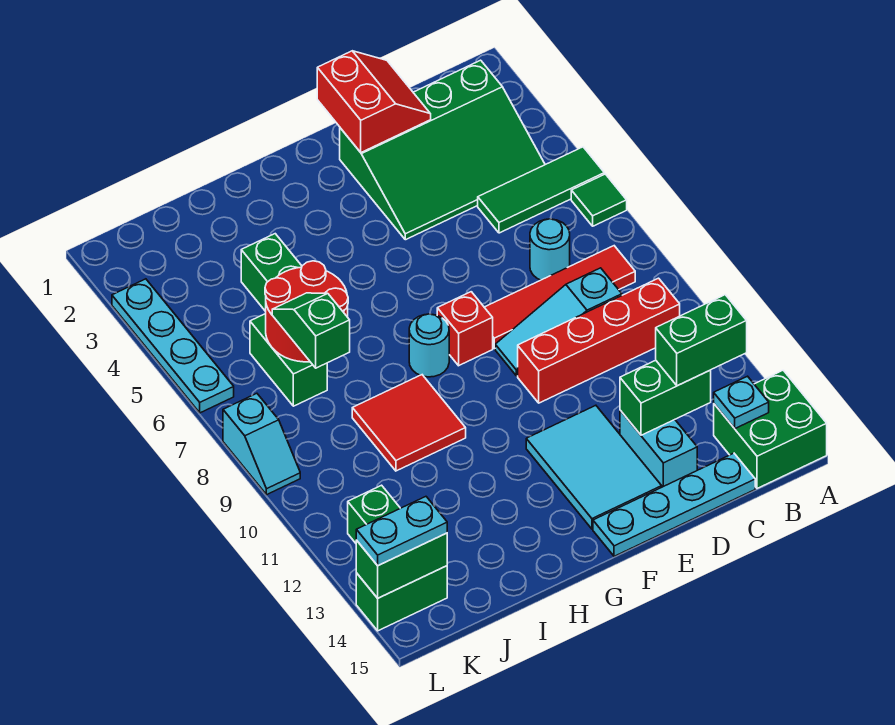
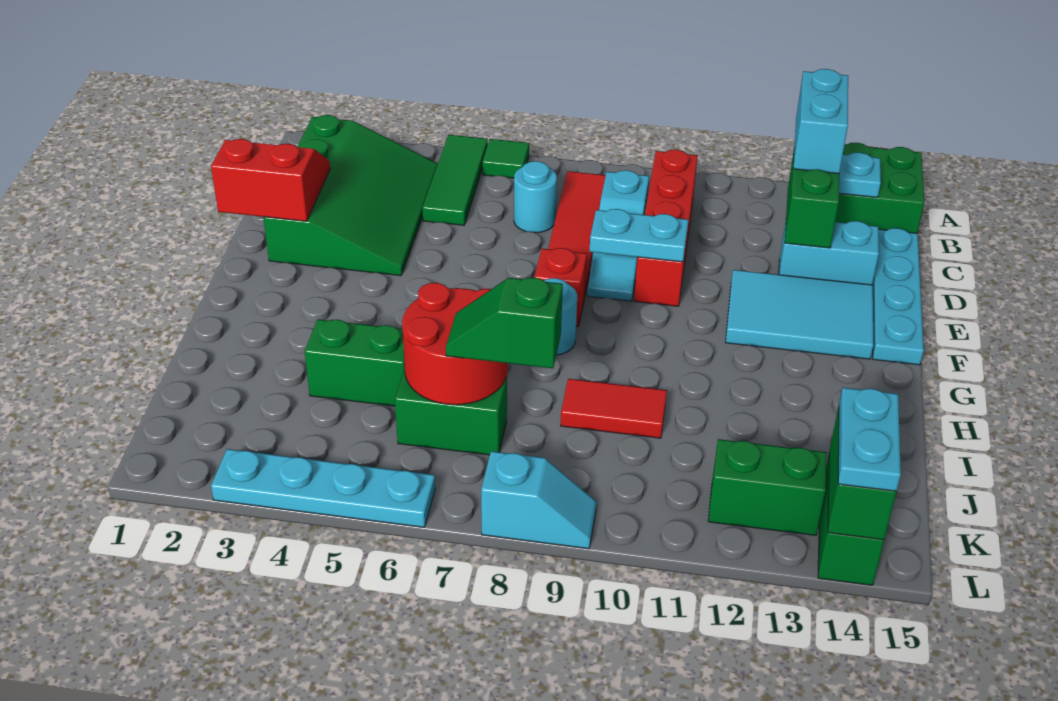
green 1x2 brick [656,295,747,386] -> cyan 1x2 brick [793,69,848,174]
none -> cyan 1x2 plate [590,209,688,262]
red 2x2 tile [352,375,466,471] -> red 1x2 tile [561,379,667,438]

